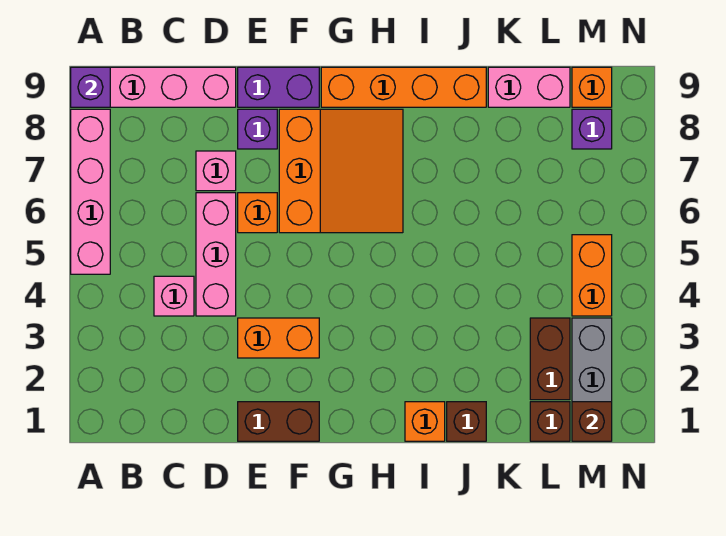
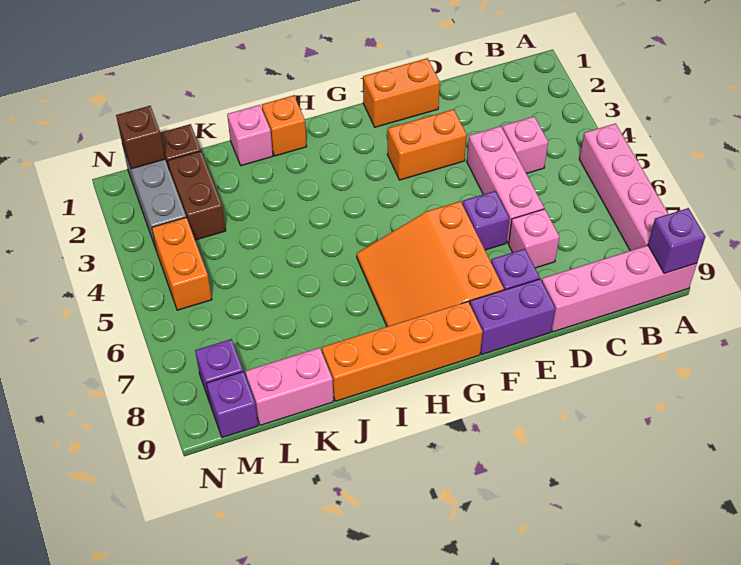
brown 1x2 brick [238,402,319,441] -> orange 1x2 brick [363,58,440,127]
orange 1x1 brick [238,193,277,233] -> purple 1x1 brick [462,191,509,250]
brown 1x1 brick [447,402,486,441] -> pink 1x1 brick [227,105,273,166]
orange 1x1 brick [572,67,612,107] -> purple 1x1 brick [207,372,258,438]

